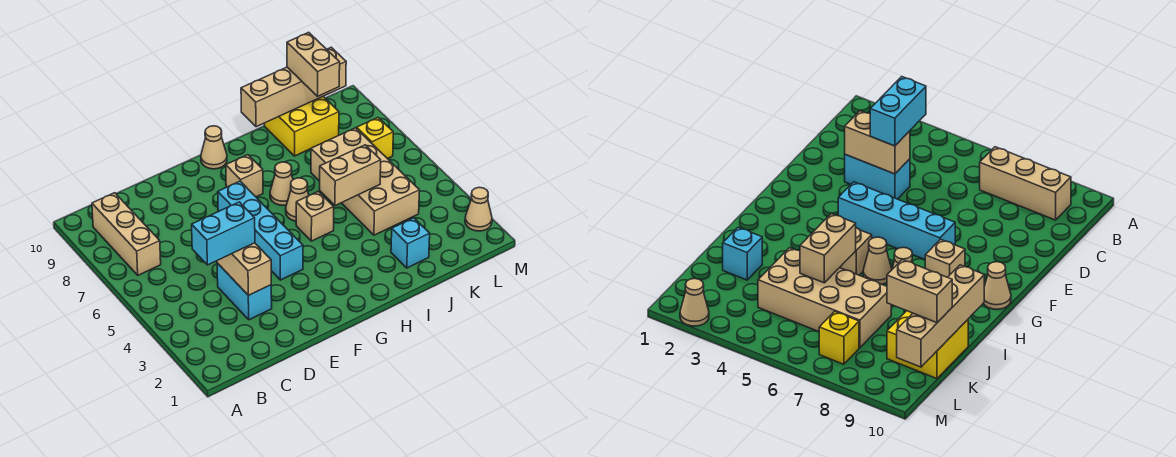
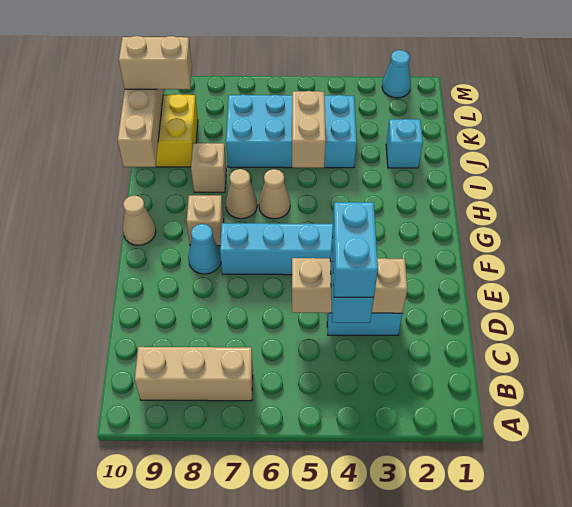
none -> cyan 1x2 brick [332,202,378,297]
tan 1x2 brick [217,243,271,295] -> tan 1x3 brick [292,258,407,313]
none -> cyan 1x1 cone [188,224,221,274]
tan 1x1 brick [296,191,334,241] -> tan 1x1 brick moved to [191,143,226,192]
tan 2x4 brick [311,128,419,235] -> cyan 2x4 brick [226,94,357,168]
yellow 1x1 brick [357,118,393,159] -> none
tan 1x1 cone [465,187,492,231] -> cyan 1x1 cone [382,50,411,98]

